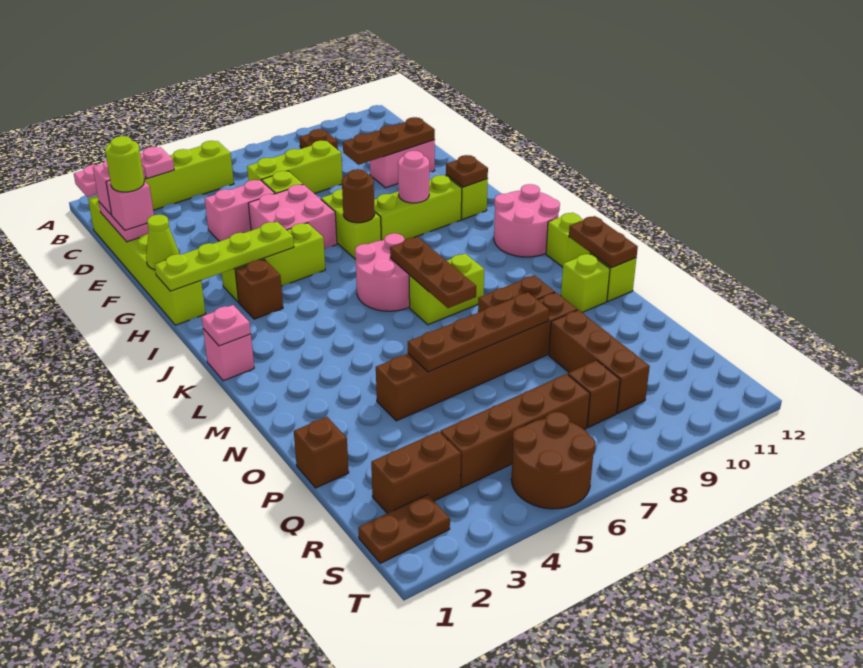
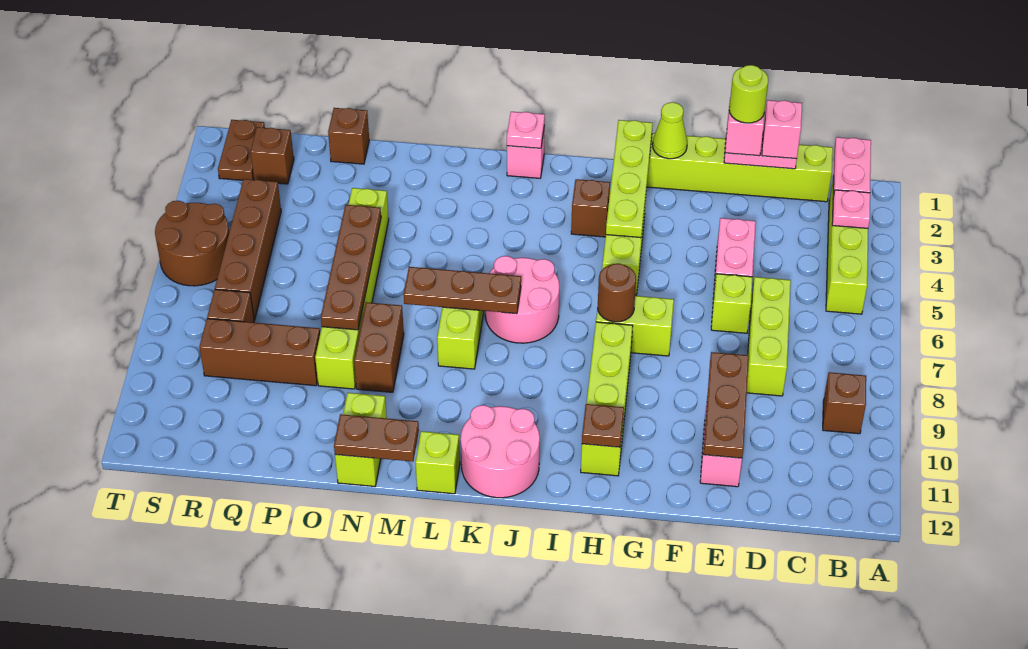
brown 1x1 plate [299,129,338,150] -> brown 1x1 brick [823,372,866,434]
pink 2x2 brick [248,185,337,249] -> none
pink 1x1 round brick [398,151,429,203] -> none
brown 1x6 brick [376,292,577,421] -> lime 1x6 brick [315,188,389,389]
brown 1x2 brick [371,431,461,513] -> brown 1x1 brick [251,127,294,184]

